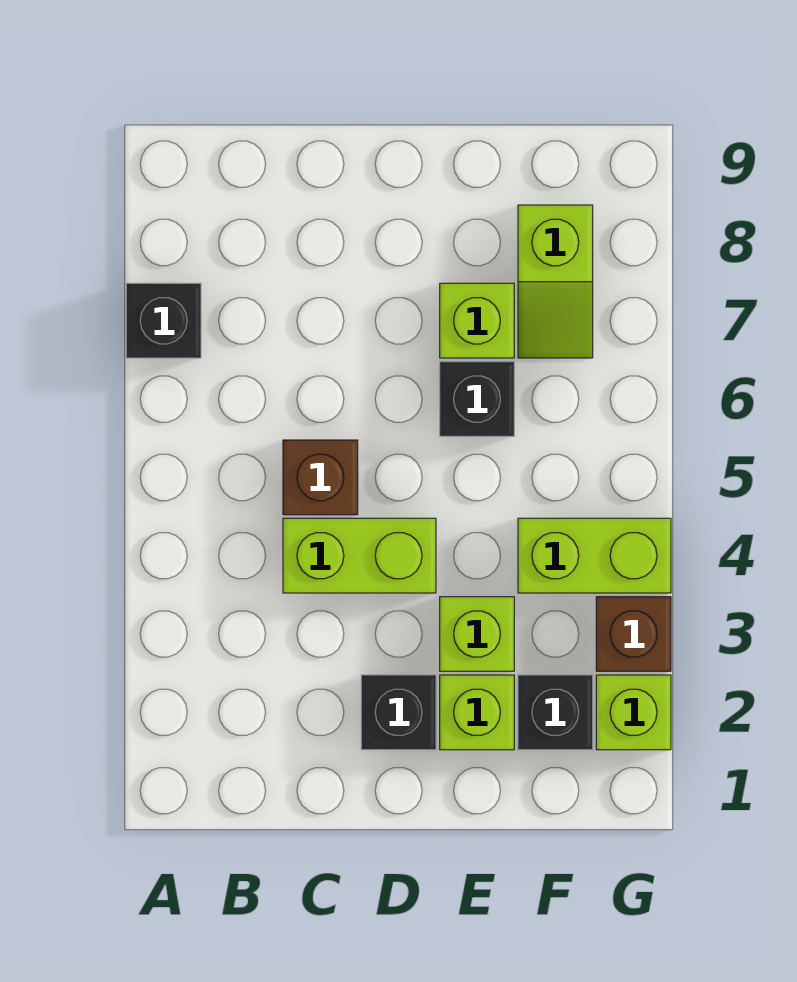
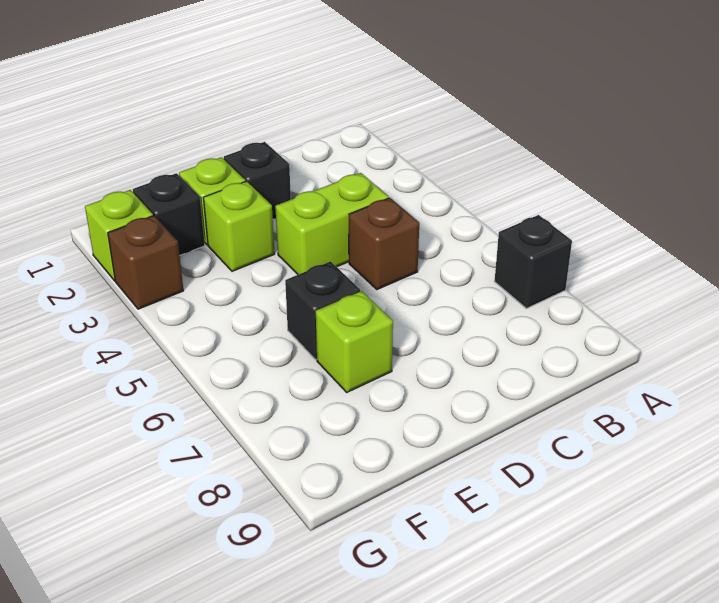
lime 1x2 brick [518,518,671,593] -> none
lime 1x2 slope [518,205,593,358] -> none

